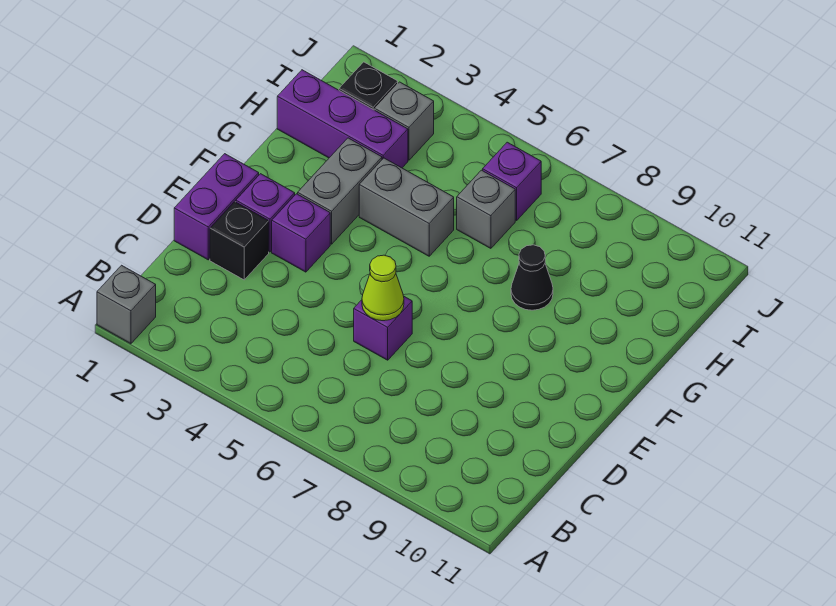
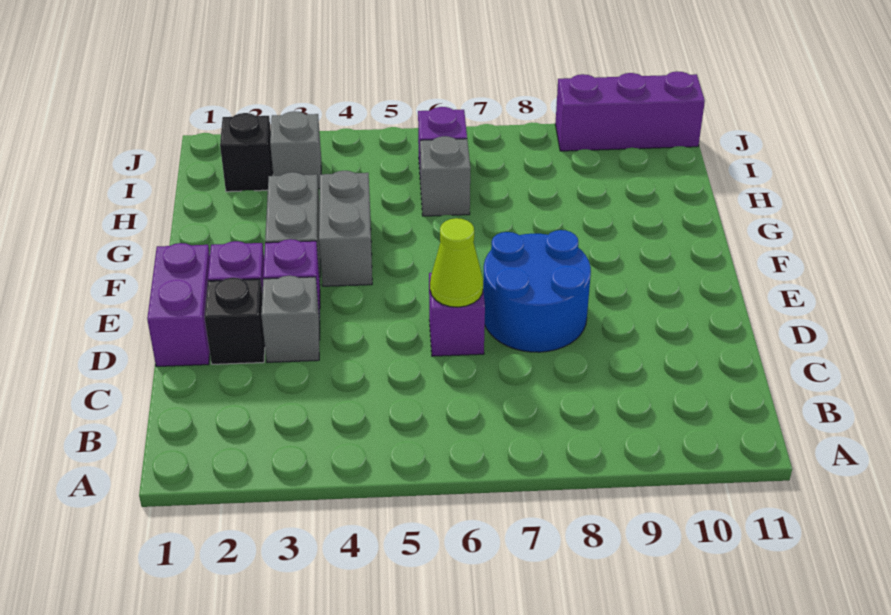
grey 1x1 brick [97,265,156,344] -> grey 1x1 brick moved to [261,276,320,362]
none -> blue 2x2 round brick [483,230,591,352]
grey 1x2 brick [359,158,454,256] -> grey 1x2 brick turned to [319,171,372,286]
black 1x1 cone [511,245,553,310] -> none
purple 1x3 brick [277,70,408,168] -> purple 1x3 brick moved to [555,71,705,151]

